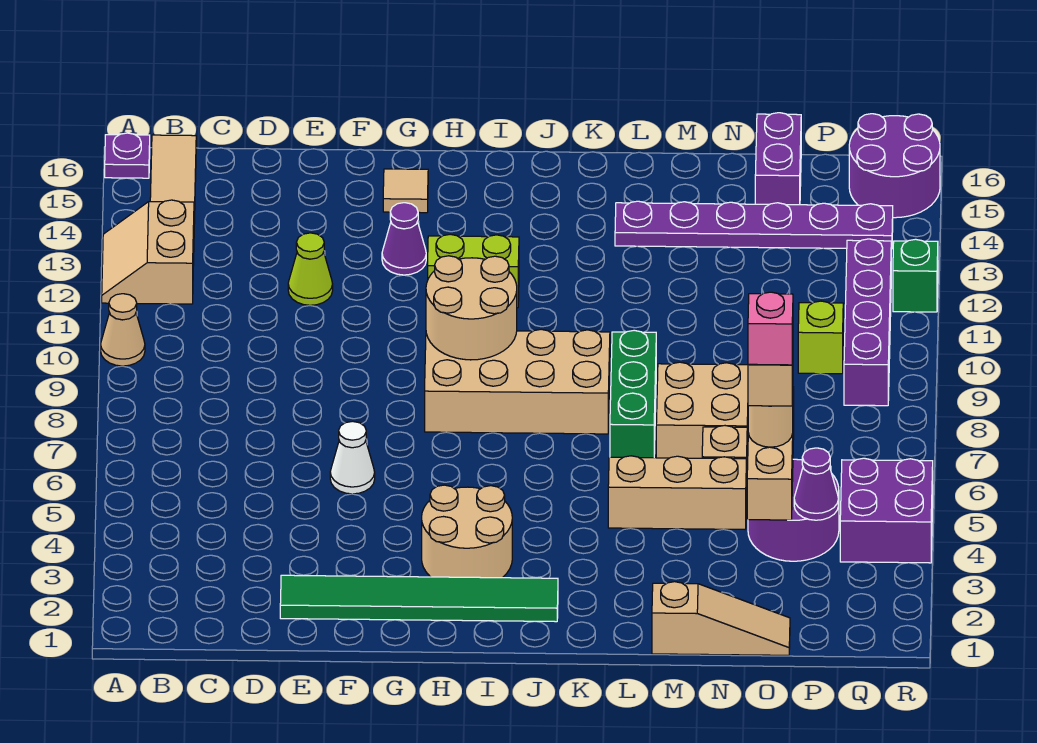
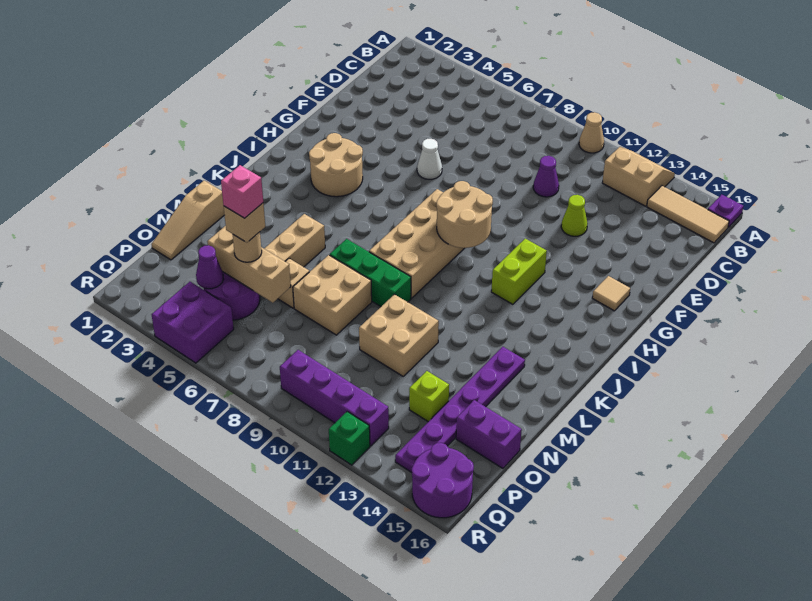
green 1x6 tile [280,575,558,622] -> none
purple 1x1 cone [382,203,426,275] -> purple 1x1 cone moved to [533,156,559,197]
none -> tan 2x2 brick [359,294,439,376]
lime 1x1 brick [798,301,843,374] -> lime 1x1 brick moved to [409,371,449,422]

